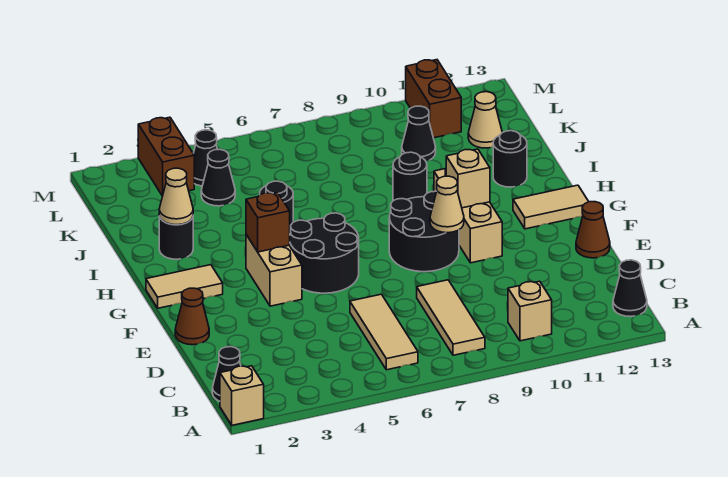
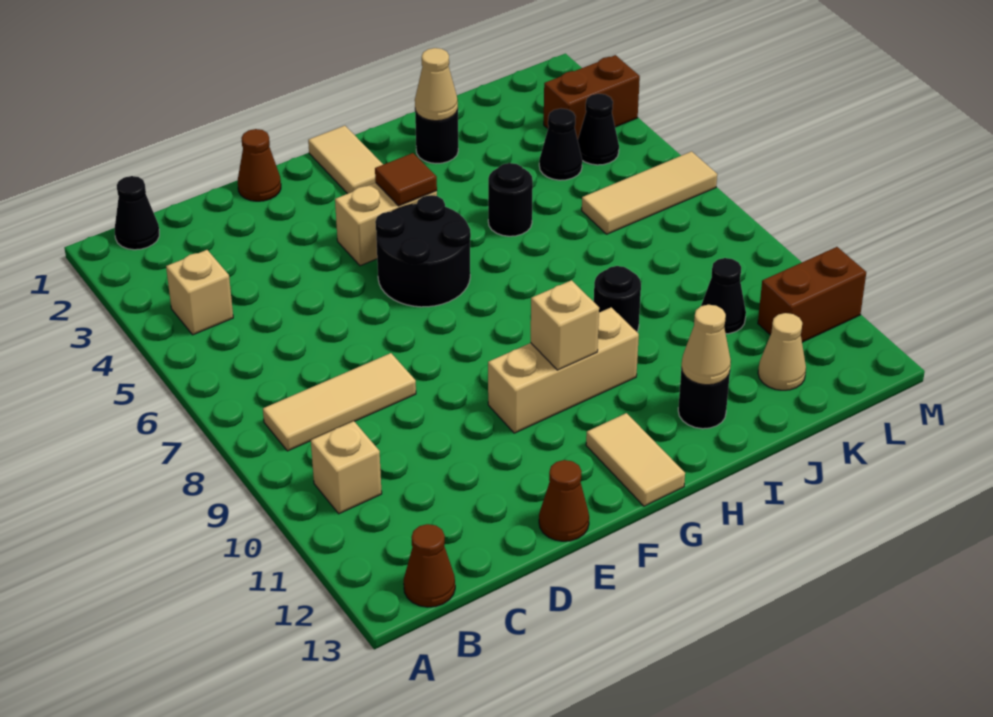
tan 1x1 brick [220,366,264,425] -> tan 1x1 brick moved to [166,250,233,335]
tan 1x3 tile [350,294,418,370] -> tan 1x3 tile moved to [582,151,717,234]
black 1x1 cone [613,260,647,317] -> brown 1x1 cone [404,524,455,607]
black 2x2 round brick [389,191,459,272] -> none
tan 1x1 cone [430,176,464,233] -> tan 1x1 cone moved to [681,305,731,385]
brown 1x1 brick [246,192,290,252] -> brown 1x1 tile [375,153,437,206]

